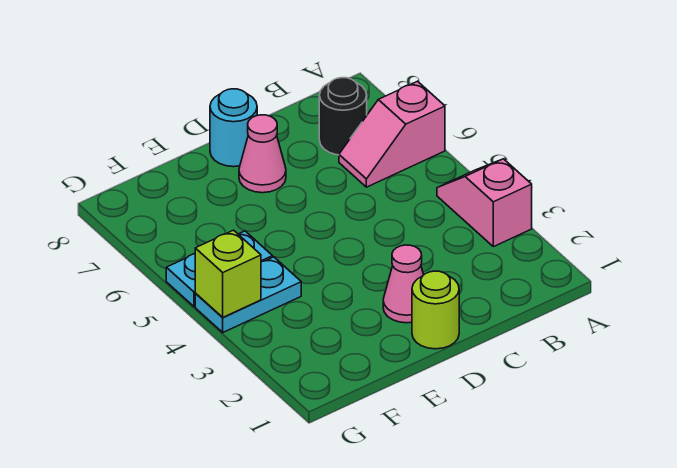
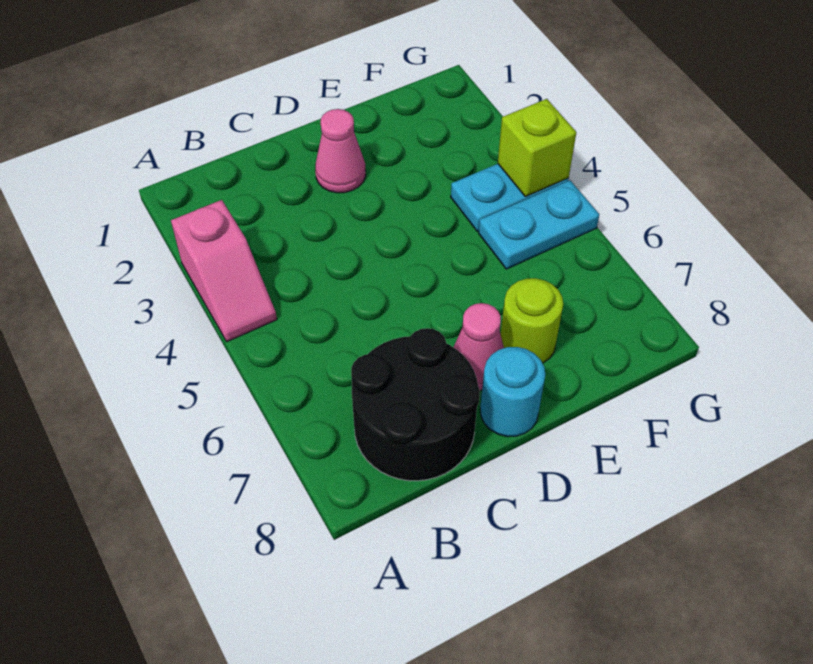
pink 1x2 slope [339,81,445,187] -> none
black 1x1 round brick [319,78,367,155] -> black 2x2 round brick [351,328,480,481]
lime 1x1 round brick [412,271,459,349] -> lime 1x1 round brick moved to [501,278,563,363]

